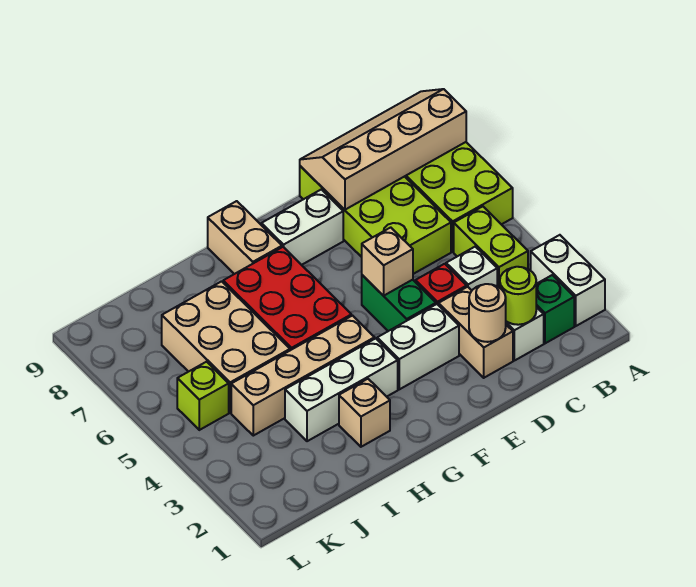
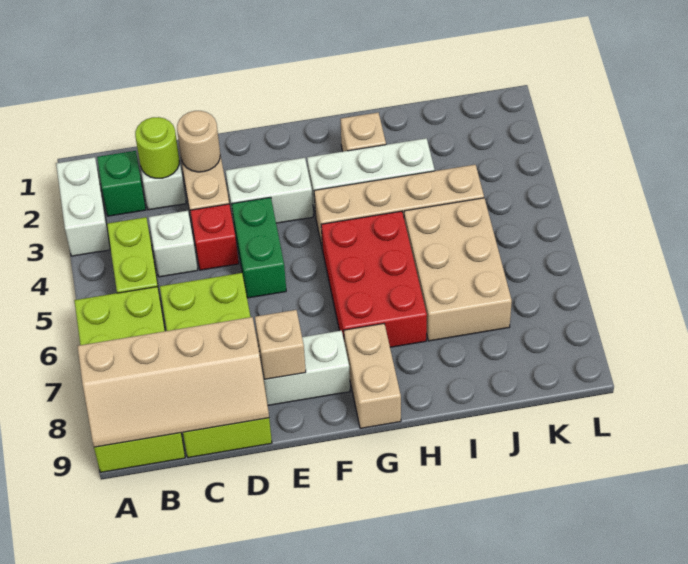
tan 1x1 brick [362,227,413,296] -> tan 1x1 brick moved to [255,310,306,379]
lime 1x1 brick [177,362,229,430] -> none

